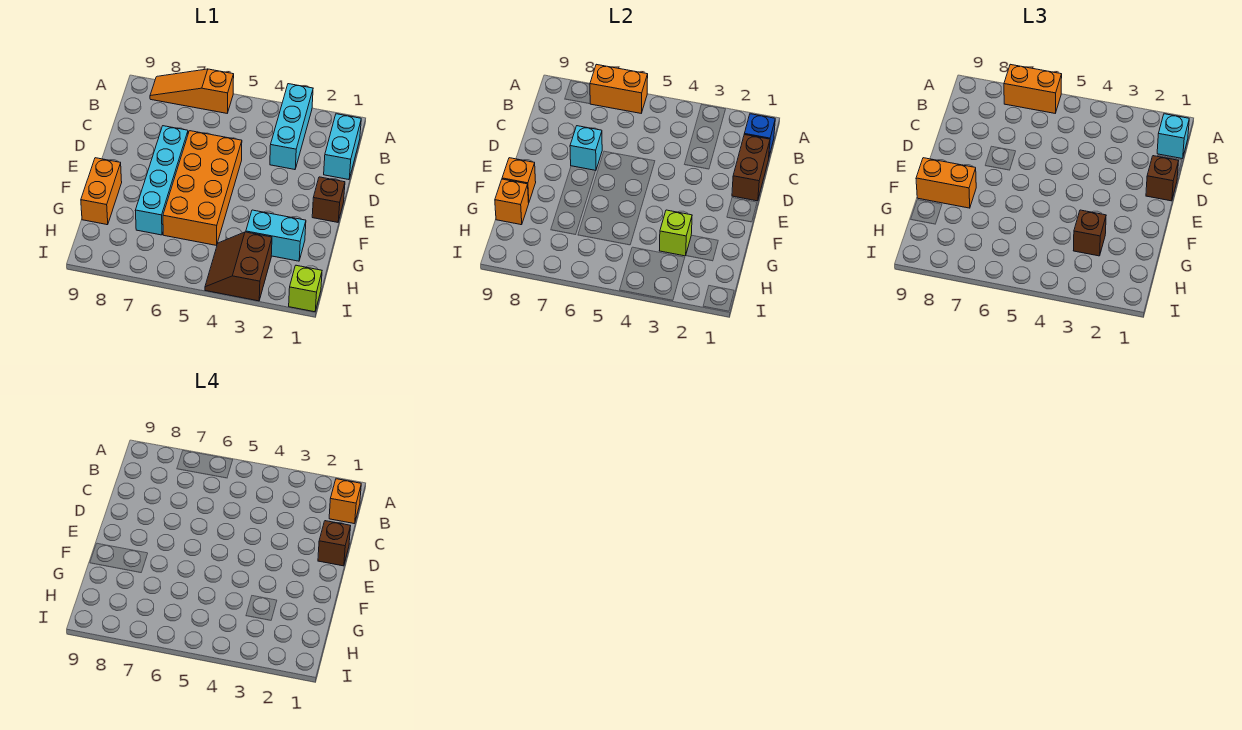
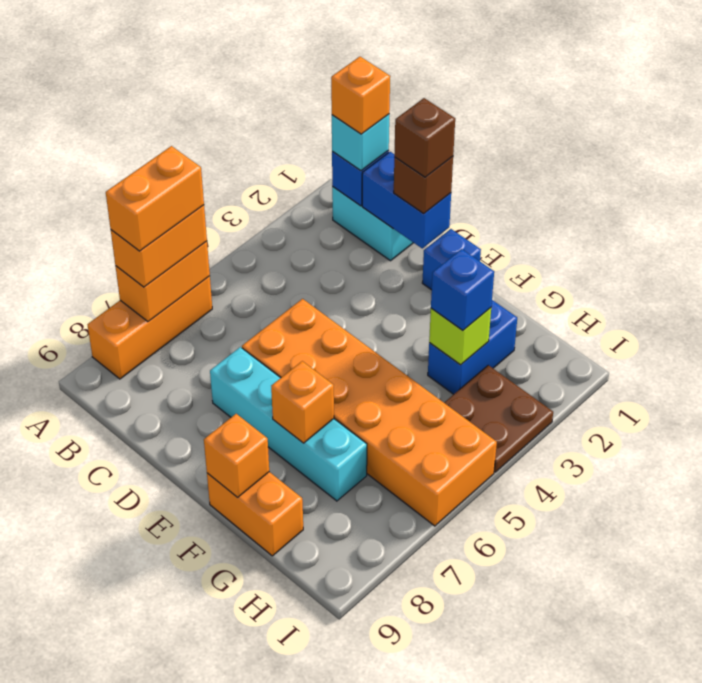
cyan 1x3 brick [270,84,313,170] -> none
orange 1x3 slope [150,69,234,113] -> orange 1x3 brick [88,276,212,379]
brown 1x2 brick [732,135,770,201] -> blue 1x2 brick [362,152,451,248]
orange 2x4 brick [163,131,242,245] -> orange 2x6 brick [242,299,497,526]
cyan 1x1 brick [570,126,602,170] -> none
brown 1x1 brick [312,177,345,222] -> blue 1x1 brick [422,229,481,290]
orange 1x2 brick [916,158,976,208] -> orange 1x2 brick moved to [106,146,204,251]
cyan 1x2 brick [246,210,306,261] -> blue 1x2 brick [428,300,517,394]
brown 1x1 brick [1073,210,1106,256] -> blue 1x1 brick [431,249,494,330]
orange 1x1 brick [495,179,529,225] -> orange 1x1 brick moved to [271,361,334,443]
brown 2x2 slope [205,232,272,301] -> brown 2x2 plate [444,365,553,472]
lime 1x1 brick [289,265,322,312] -> none

